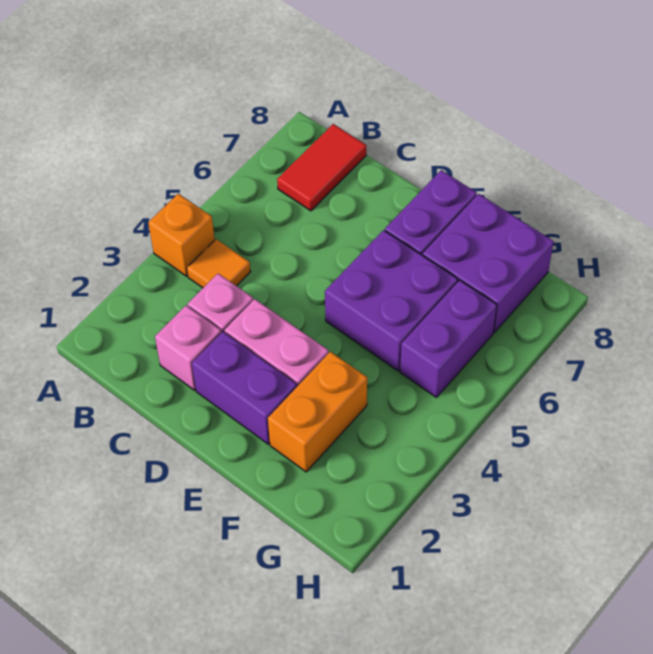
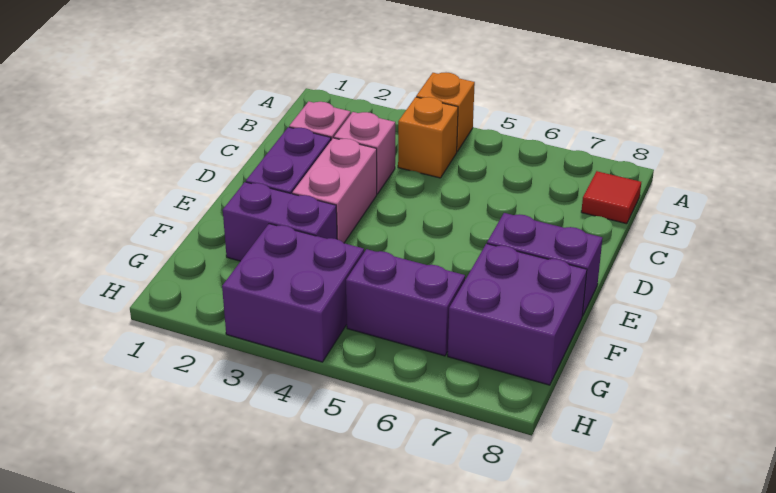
orange 1x1 tile [187,239,250,288] -> orange 1x1 brick [398,97,458,178]
red 1x2 tile [277,124,366,211] -> red 1x1 tile [581,171,641,224]
purple 2x2 brick [325,230,458,371] -> purple 2x2 brick moved to [222,224,364,362]
orange 1x2 brick [268,352,367,472] -> purple 1x2 brick [223,182,337,261]

